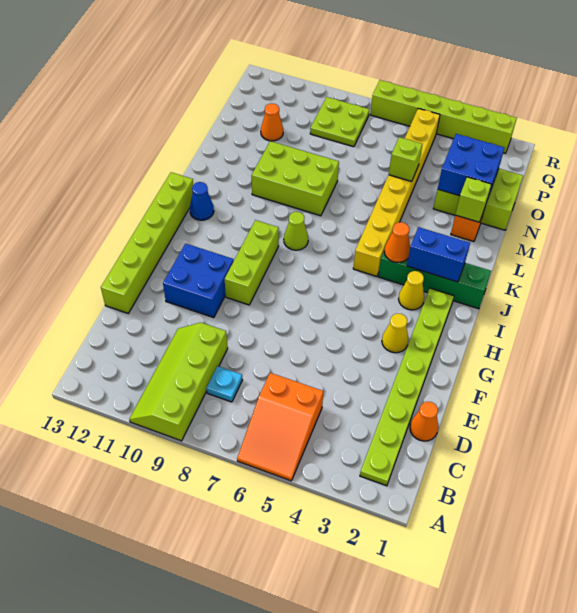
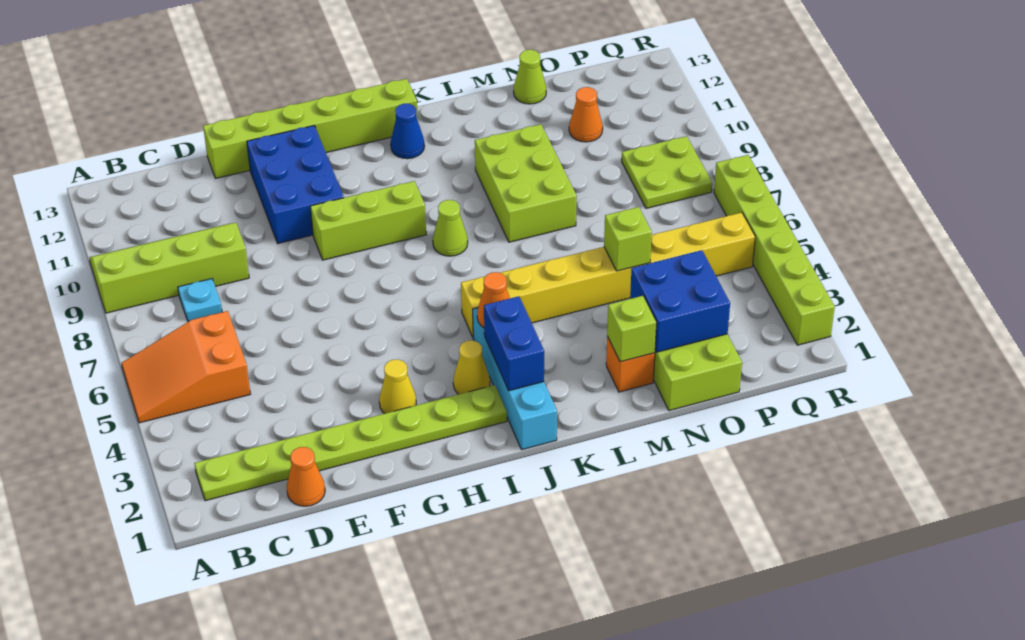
blue 2x2 brick [163,244,234,318] -> blue 2x3 brick [247,126,344,243]
green 1x4 brick [378,252,491,309] -> cyan 1x4 brick [473,308,557,450]
none -> lime 1x1 cone [514,50,546,104]

